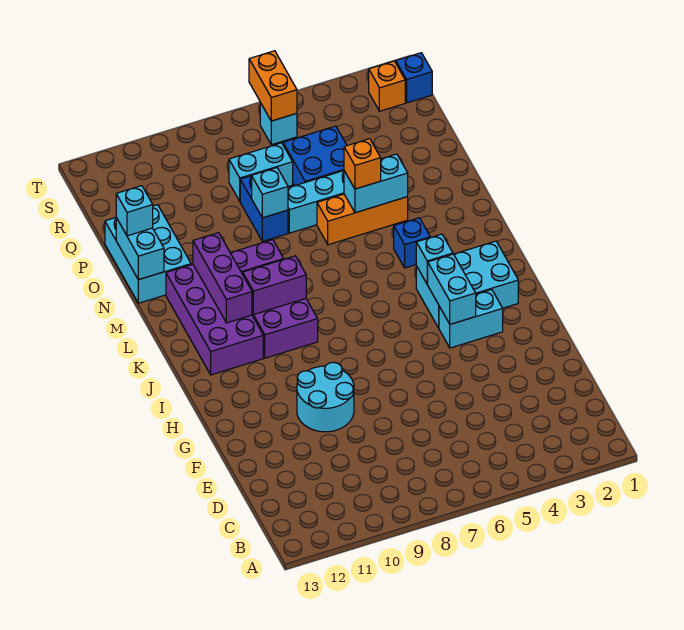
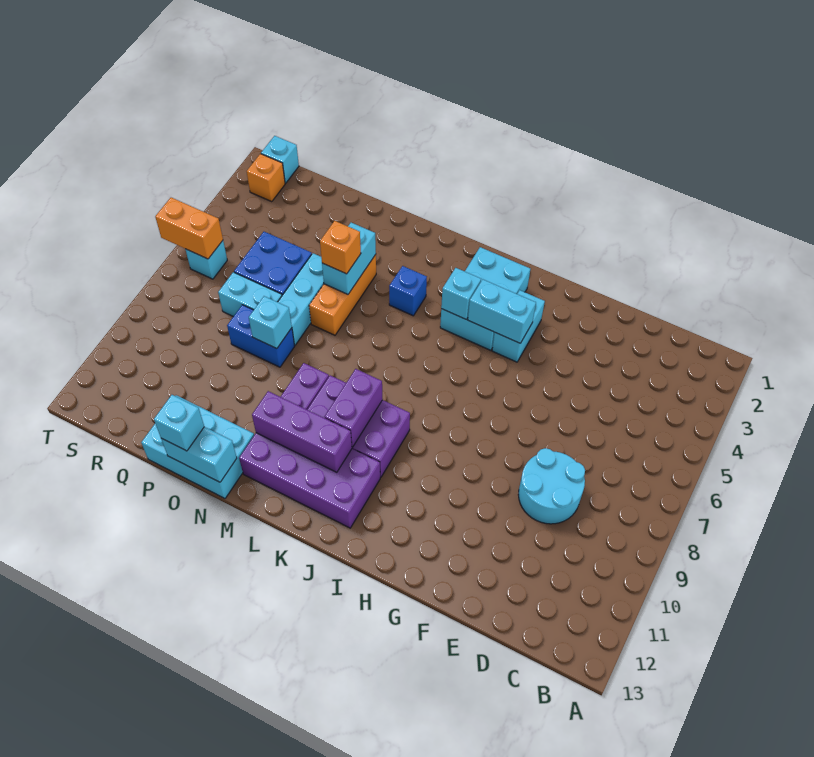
cyan 2x2 round brick [297,362,354,432] -> cyan 2x2 round brick moved to [518,448,585,524]
cyan 1x2 brick [229,143,293,201] -> cyan 1x2 brick turned to [218,272,282,316]
blue 1x1 brick [396,53,432,103] -> cyan 1x1 brick [261,136,299,183]

